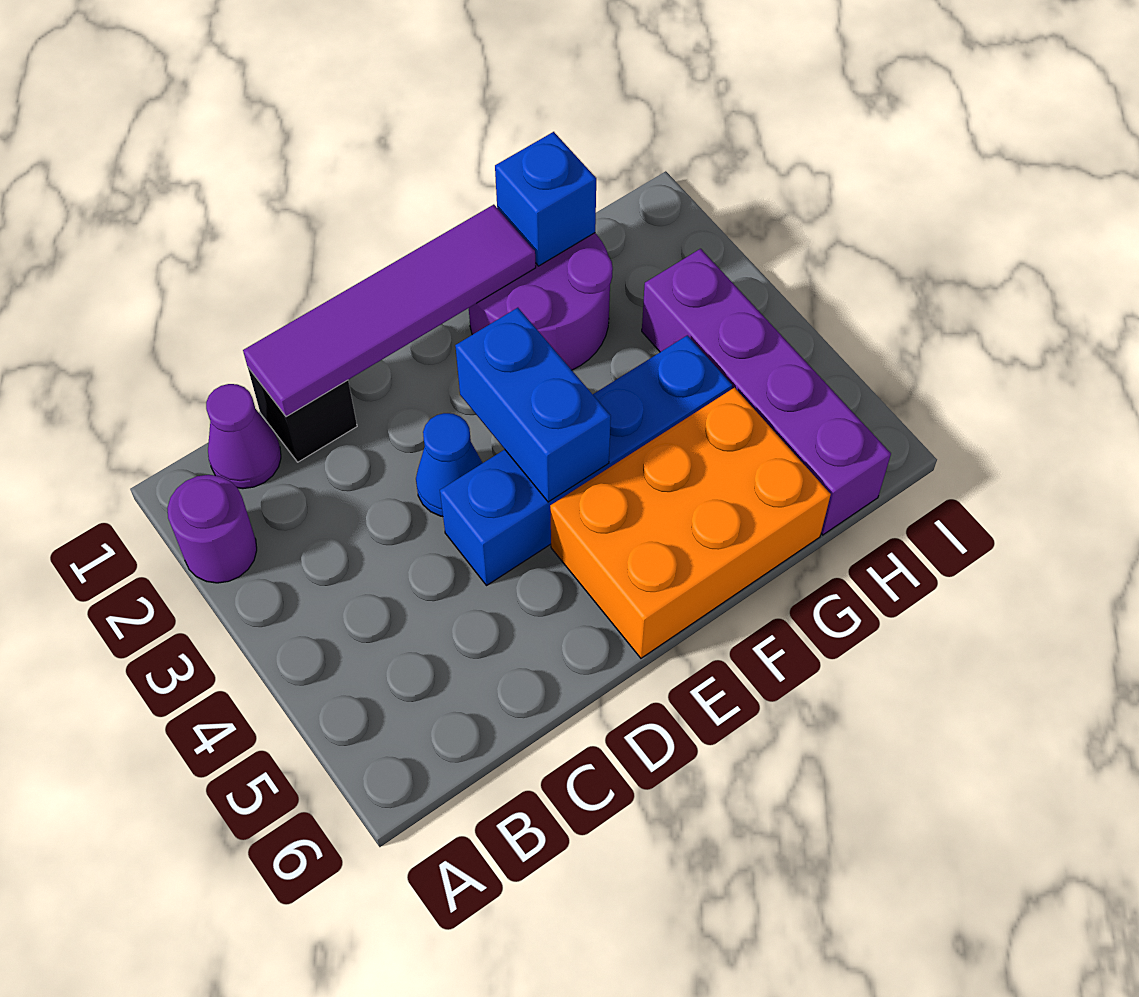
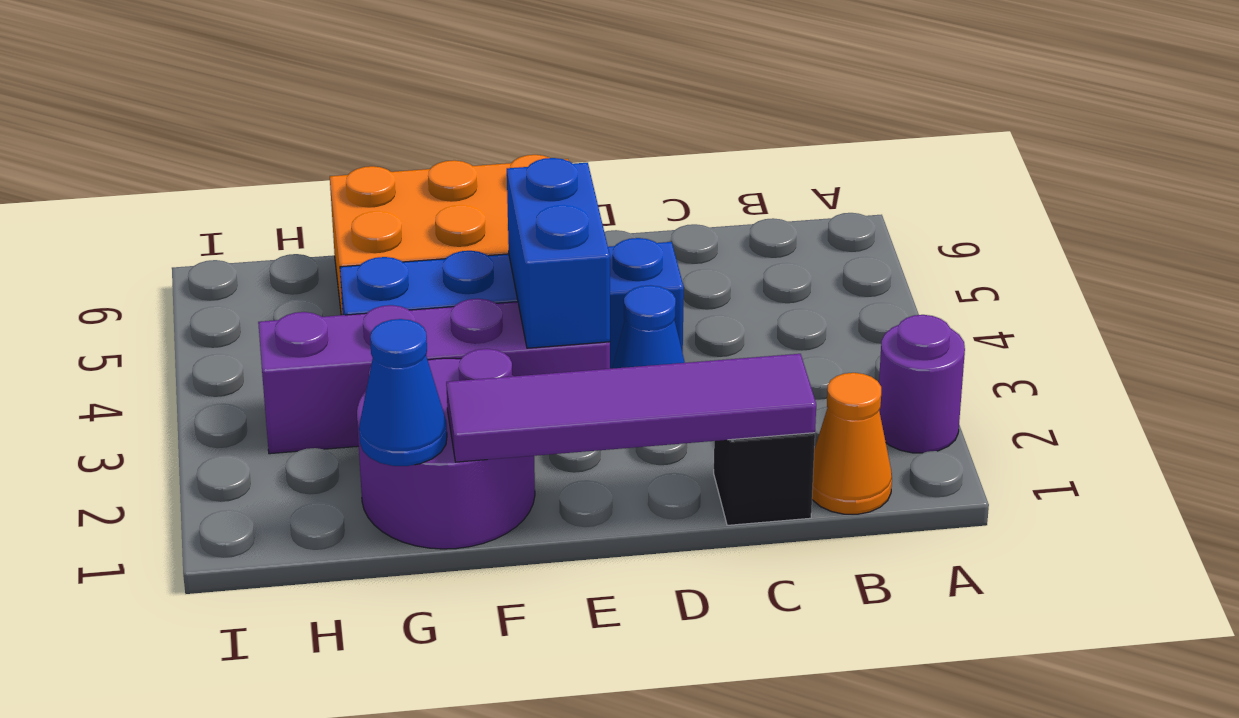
purple 1x1 cone [206,384,281,489] -> orange 1x1 cone [812,373,892,514]
blue 1x1 brick [495,132,596,266] -> blue 1x1 cone [359,319,447,466]
purple 1x4 brick [642,249,891,535] -> purple 1x4 brick turned to [258,299,610,454]

